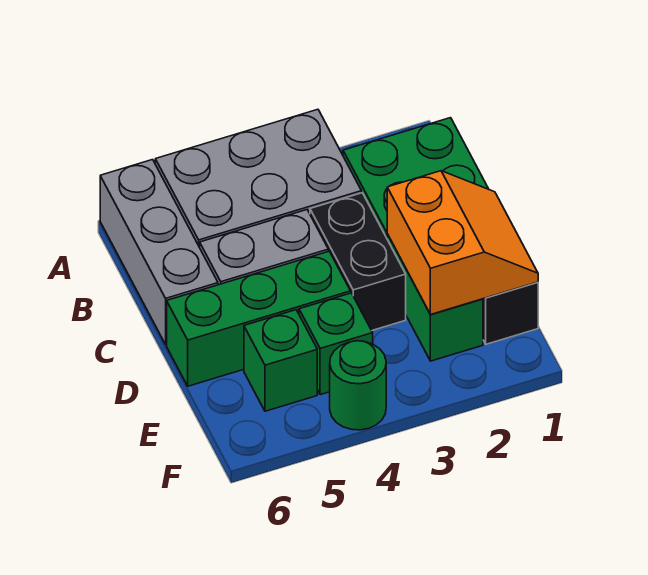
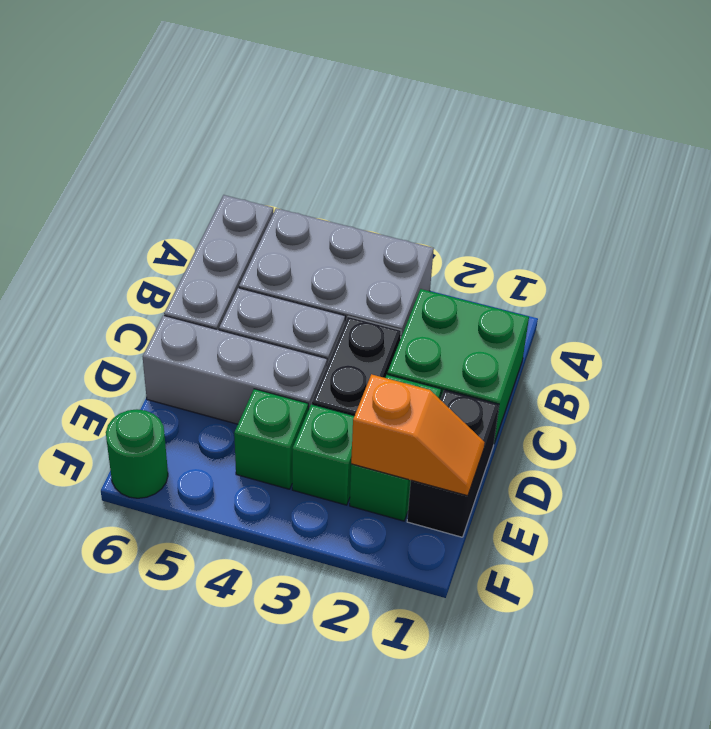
orange 2x2 slope [387,171,538,315] -> orange 1x2 slope [351,374,484,496]
green 1x3 brick [167,251,351,386] -> grey 1x3 brick [143,315,327,424]
green 1x1 brick [244,310,317,411] -> green 1x1 brick moved to [292,404,354,505]
green 1x1 round brick [330,341,386,430] -> green 1x1 round brick moved to [106,409,168,498]

